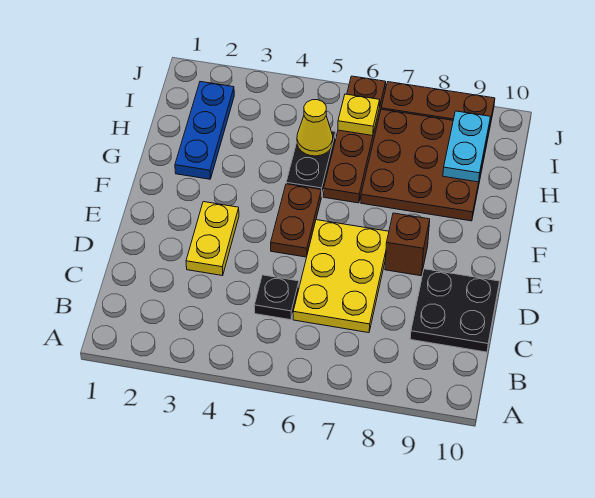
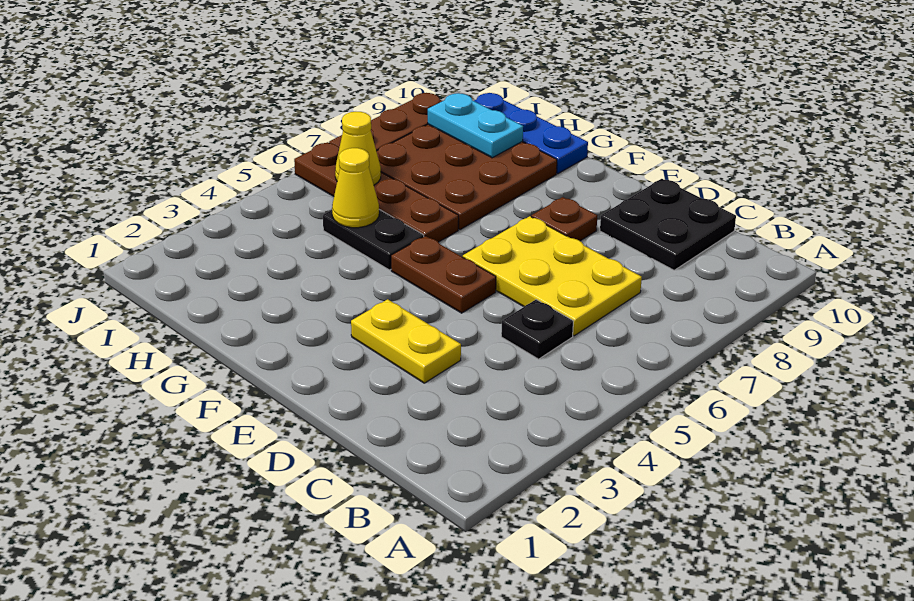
brown 1x1 brick [385,213,430,276] -> brown 1x1 plate [531,197,597,241]
blue 1x3 plate [175,82,234,179] -> blue 1x3 plate moved to [474,93,588,174]
yellow 1x1 plate [338,94,380,136] -> yellow 1x1 cone [335,112,381,185]

